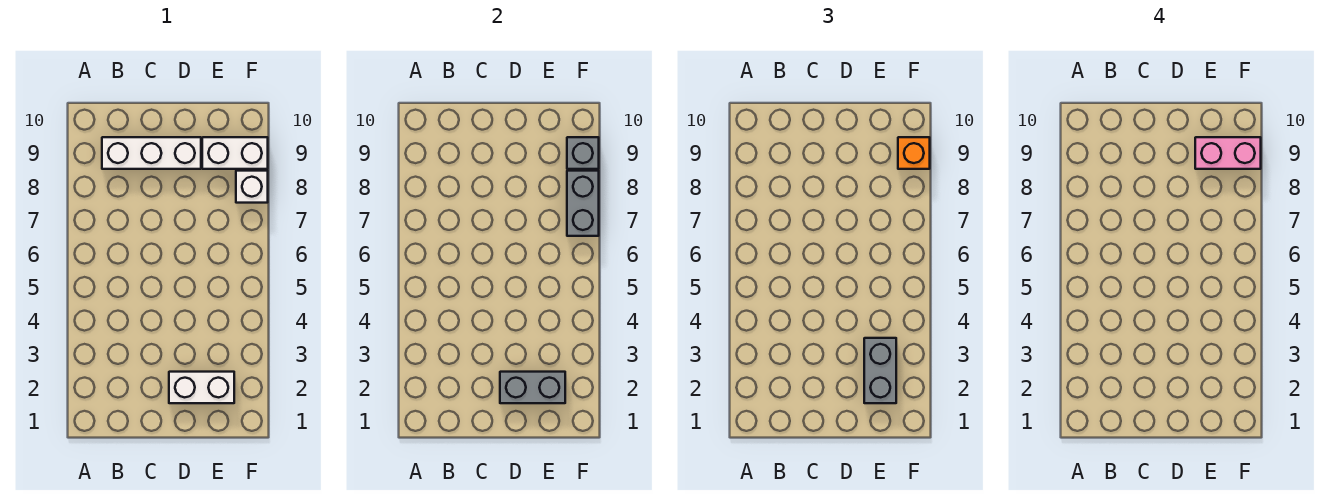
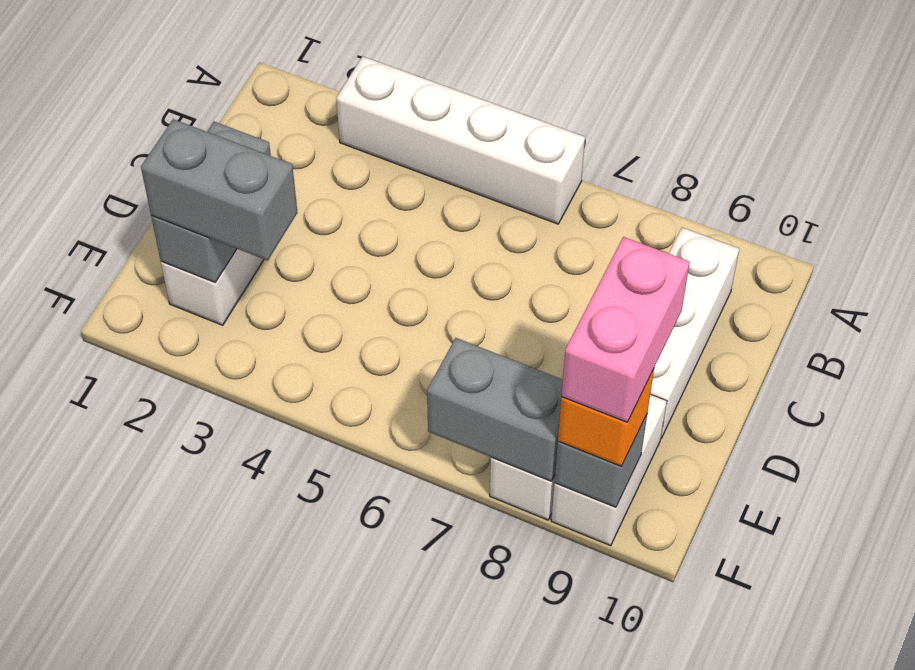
none -> white 1x4 brick [336,56,585,224]

